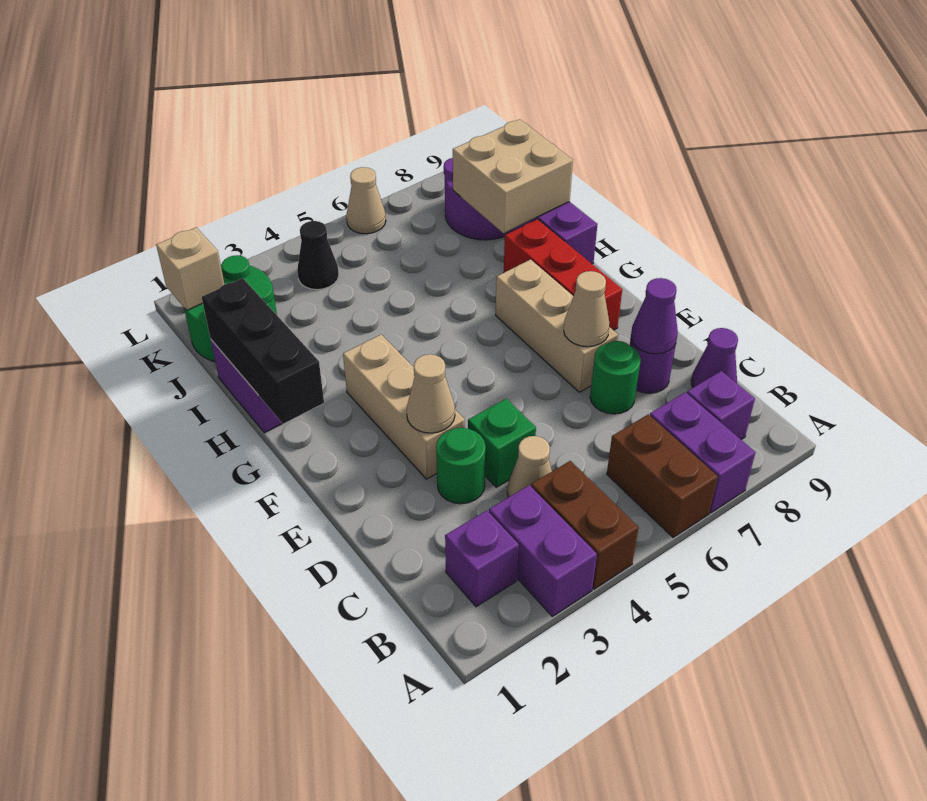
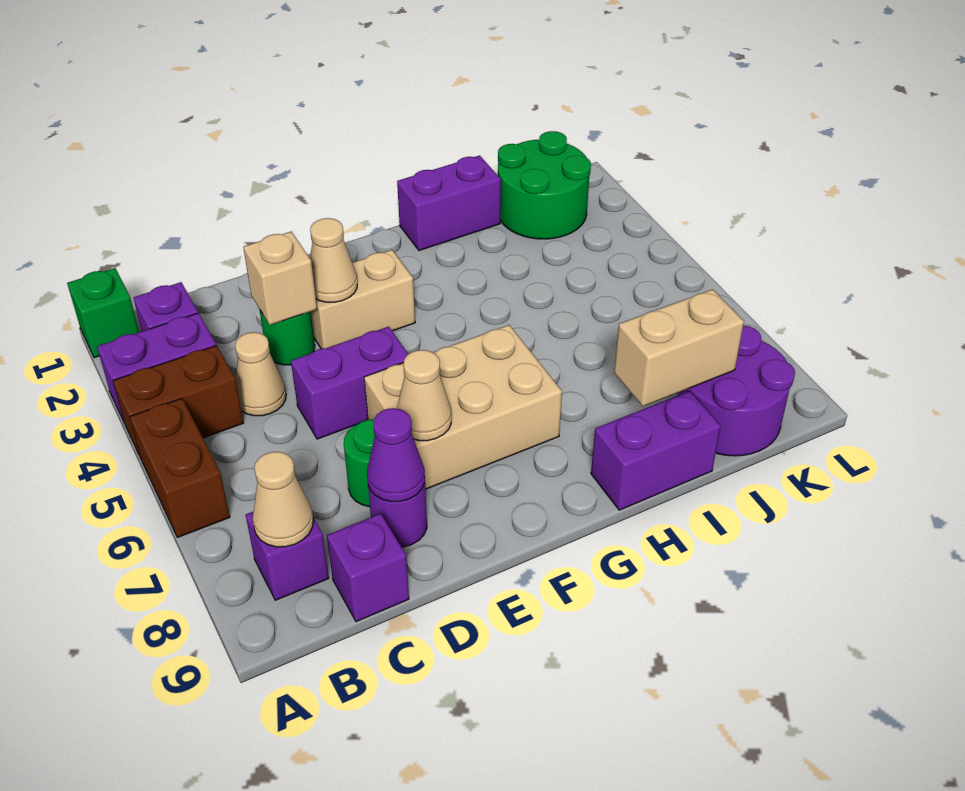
brown 1x2 brick [607,414,718,537] -> brown 1x2 brick turned to [130,398,230,537]
purple 1x2 brick [650,392,755,513] -> purple 1x2 brick moved to [291,327,408,439]
purple 1x1 cone [691,328,738,388] -> purple 1x1 brick [327,514,409,622]
green 1x1 brick [468,398,536,487] -> green 1x1 brick moved to [67,268,139,358]
tan 1x3 brick [343,335,465,479] -> tan 1x2 brick [311,250,415,349]
tan 1x3 brick [496,260,618,392] -> tan 2x3 brick [364,325,562,489]
red 1x3 brick [504,219,622,330] -> none
black 1x3 brick [202,278,324,424] -> none
tan 2x2 brick [453,119,573,233] -> tan 1x2 brick [614,289,744,406]
tan 1x1 brick [156,227,224,310] -> tan 1x1 brick moved to [243,232,317,325]
black 1x1 cone [297,221,339,290] -> none
tan 1x1 cone [346,167,386,234] -> tan 1x1 cone moved to [252,452,313,547]

